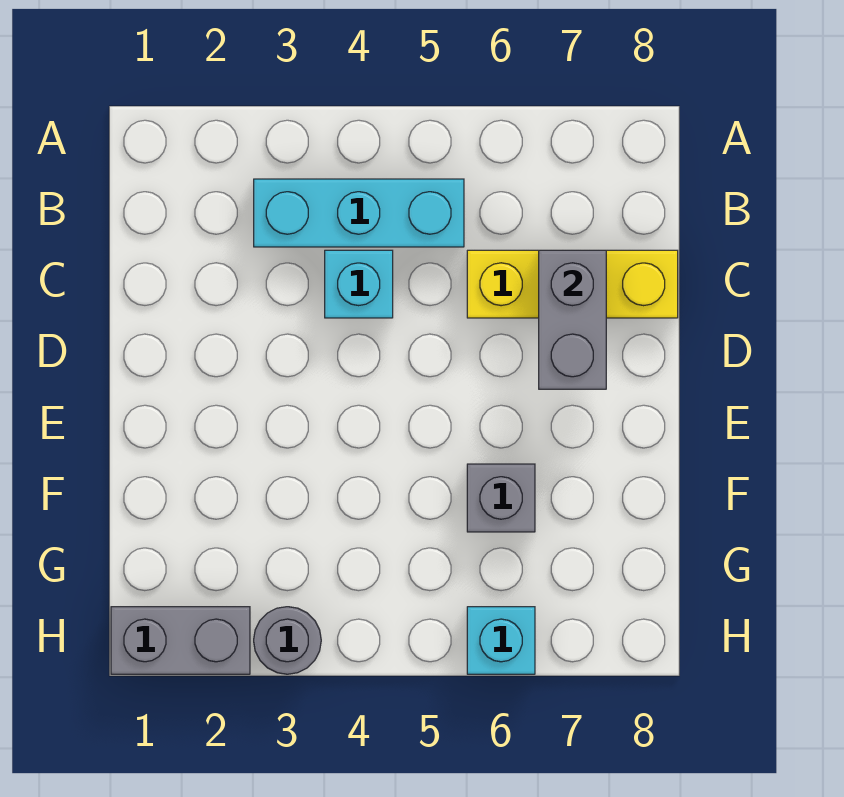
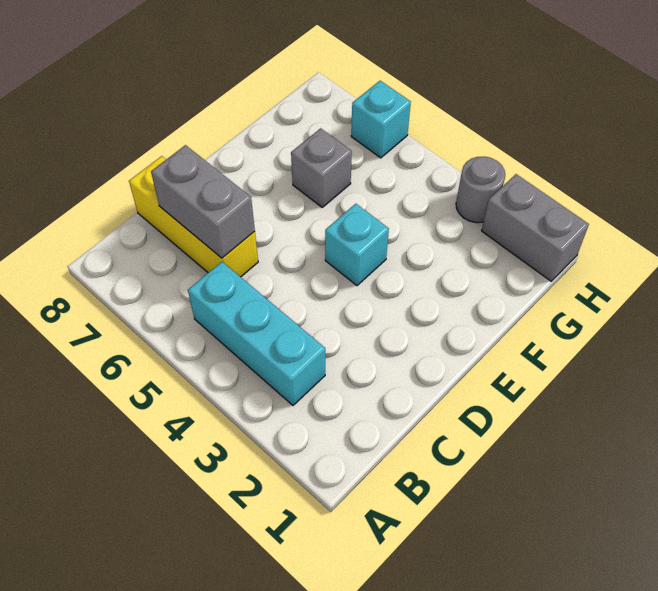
cyan 1x1 brick [325,250,393,318] -> cyan 1x1 brick moved to [325,204,389,286]
grey 1x2 brick [539,250,606,389] -> grey 1x2 brick turned to [151,145,255,258]

